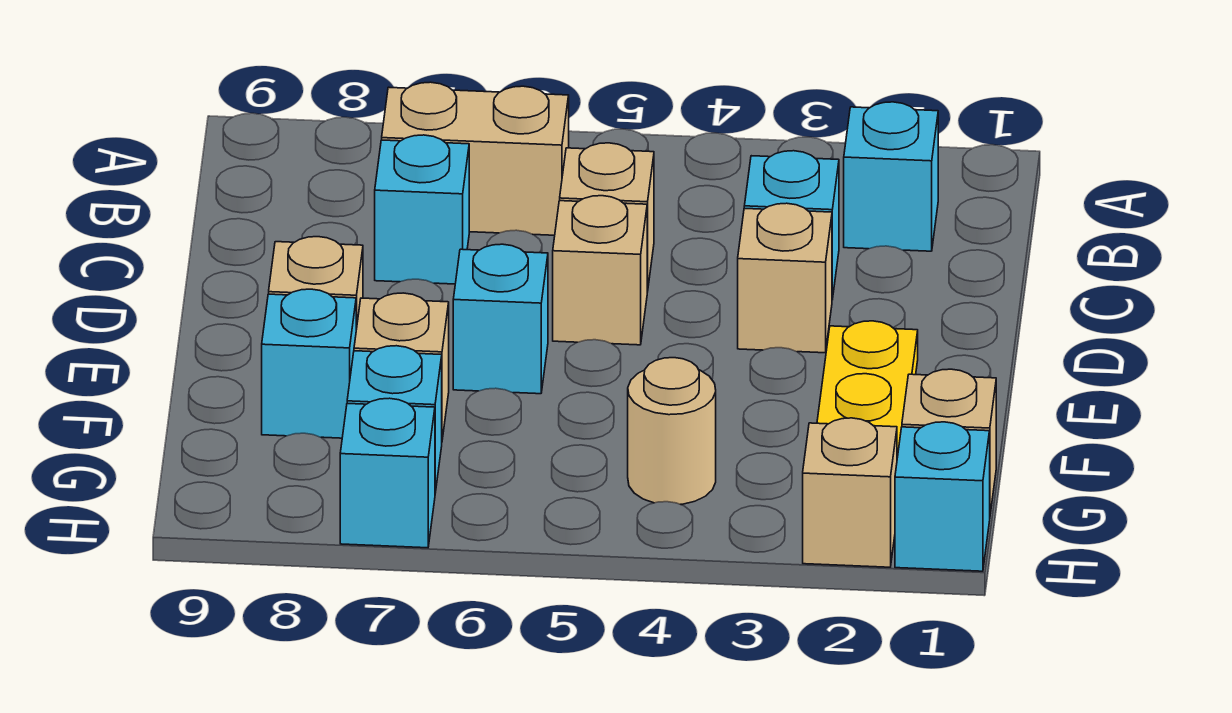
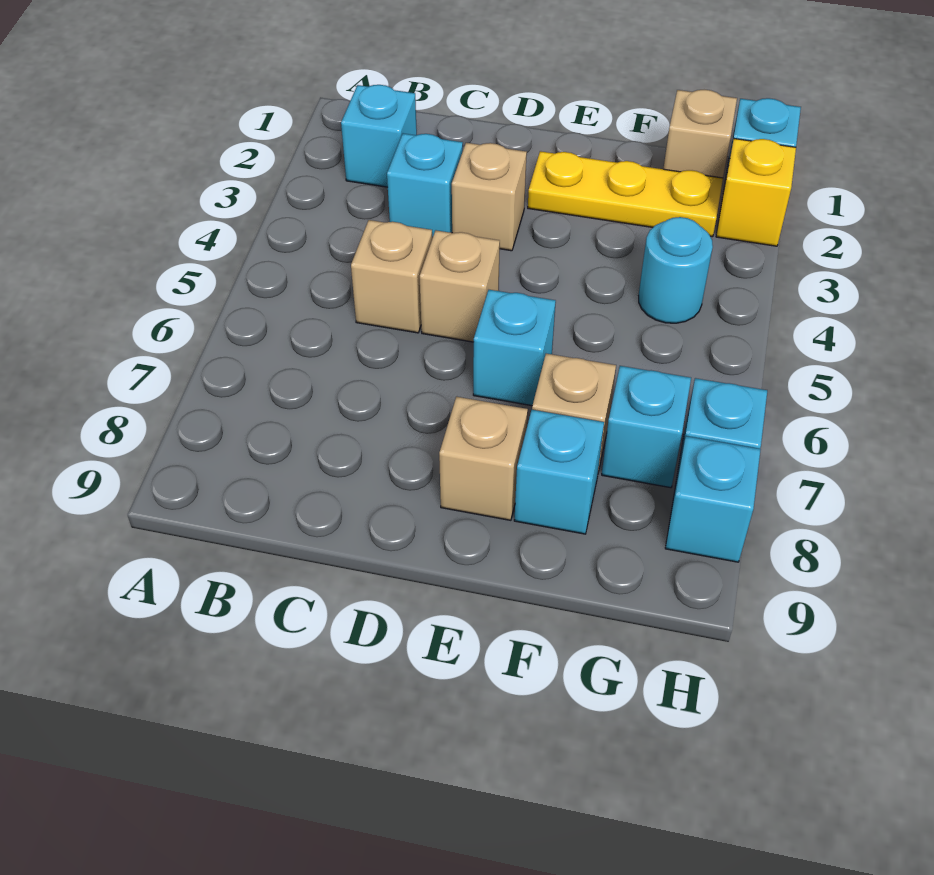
tan 1x2 brick [382,82,569,235] -> none
cyan 1x1 brick [375,135,469,284] -> cyan 1x1 brick moved to [665,436,761,562]
tan 1x1 round brick [628,358,716,504] -> cyan 1x1 round brick [639,217,713,323]
tan 1x1 brick [803,418,897,567] -> yellow 1x1 brick [716,139,796,246]

